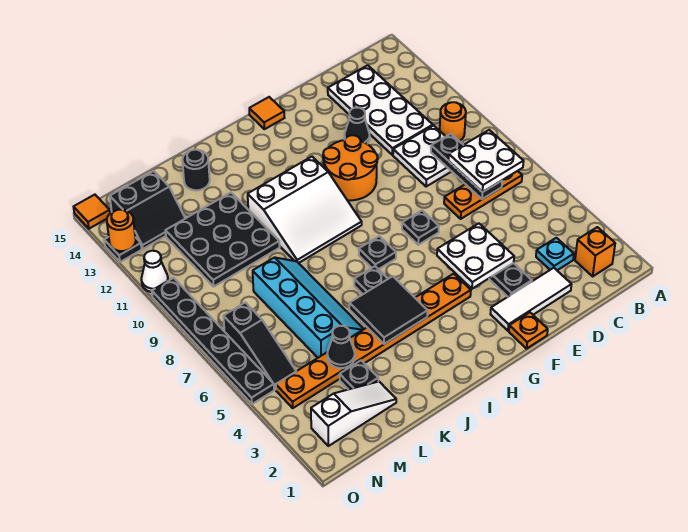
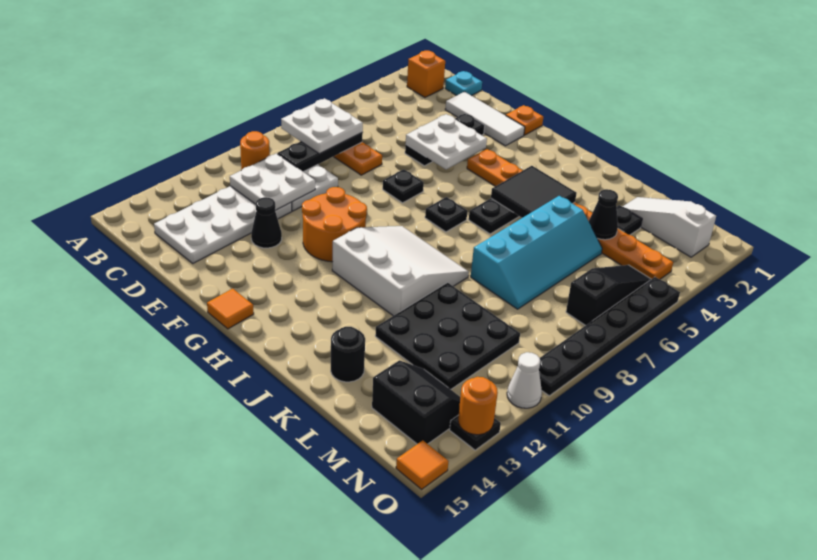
cyan 1x1 plate [536,238,574,270] -> cyan 1x1 plate moved to [445,71,482,96]
none -> white 2x2 plate [230,153,315,211]
cyan 2x4 slope [253,257,364,358] -> cyan 2x4 slope turned to [471,196,602,309]

